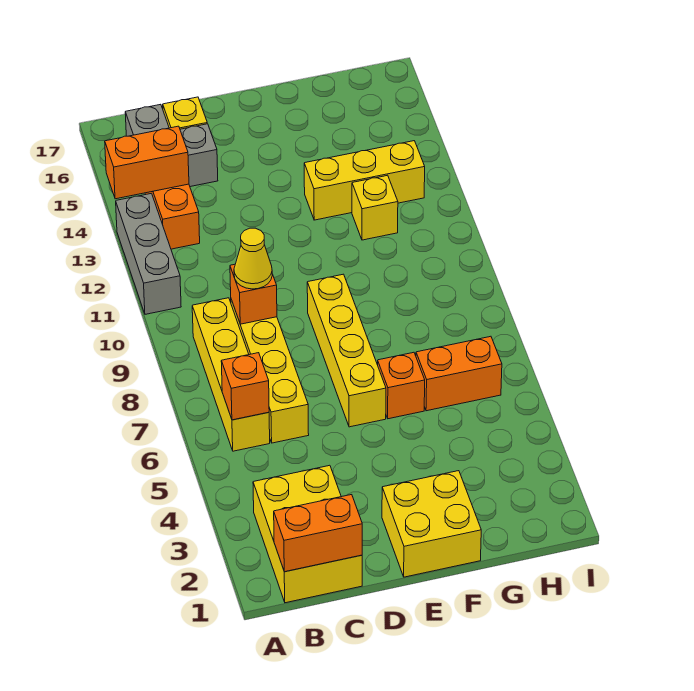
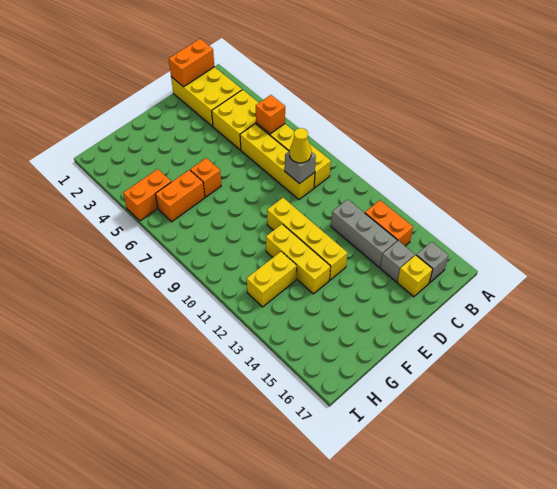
grey 1x3 brick [116,193,181,314] -> grey 1x3 brick moved to [331,199,397,267]
orange 1x2 brick [105,126,189,199] -> orange 1x2 brick moved to [123,169,171,221]
orange 1x1 brick [230,264,277,324] -> grey 1x1 brick [285,151,316,184]
yellow 2x2 brick [382,471,481,577] -> yellow 2x2 brick moved to [212,90,259,150]
yellow 1x4 brick [307,274,386,427] -> yellow 1x4 brick moved to [267,198,347,280]
yellow 1x3 brick [304,141,425,220] -> yellow 1x3 brick turned to [266,224,331,294]
yellow 1x1 brick [352,175,398,240] -> yellow 1x2 brick [247,252,297,307]

